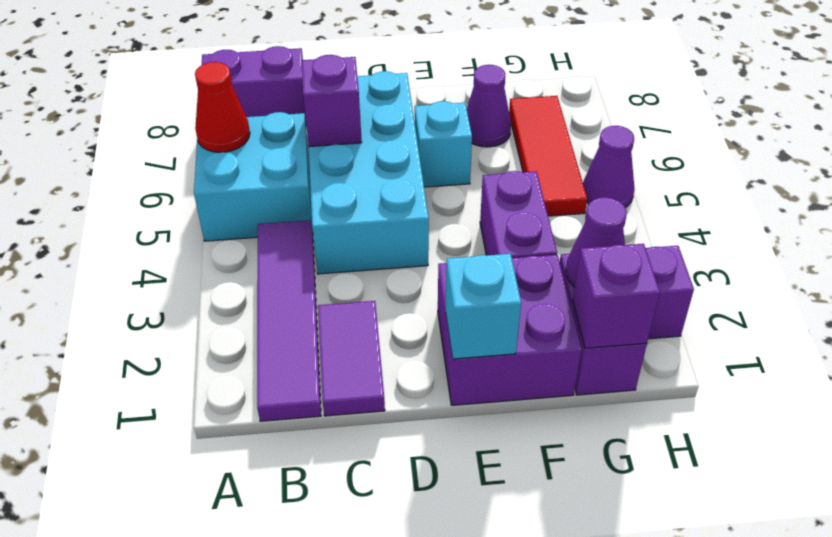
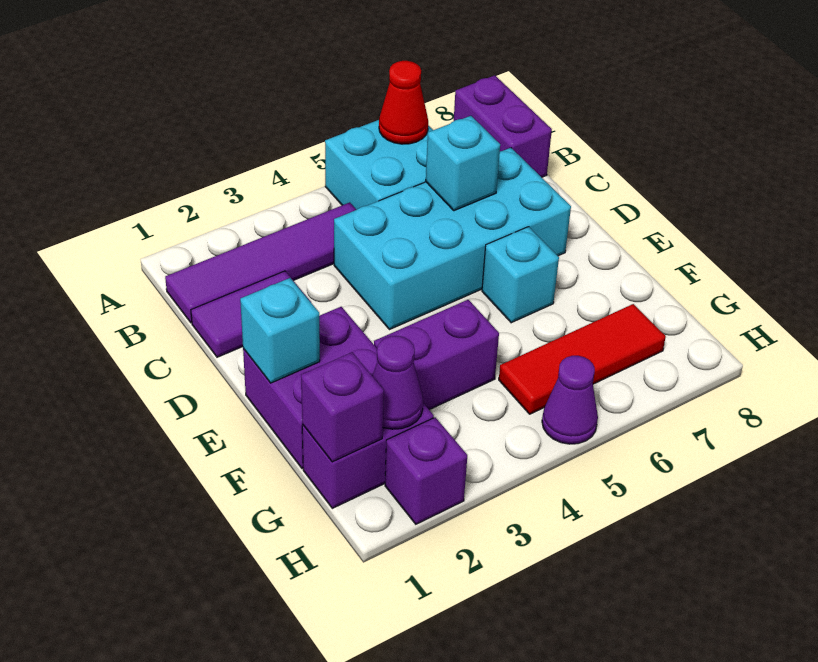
purple 1x1 brick [302,55,362,147] -> cyan 1x1 brick [426,116,500,211]
purple 1x1 cone [467,65,511,147] -> none

